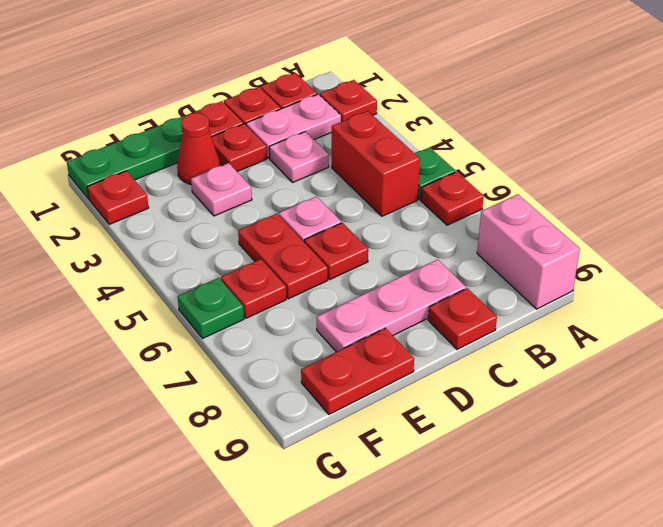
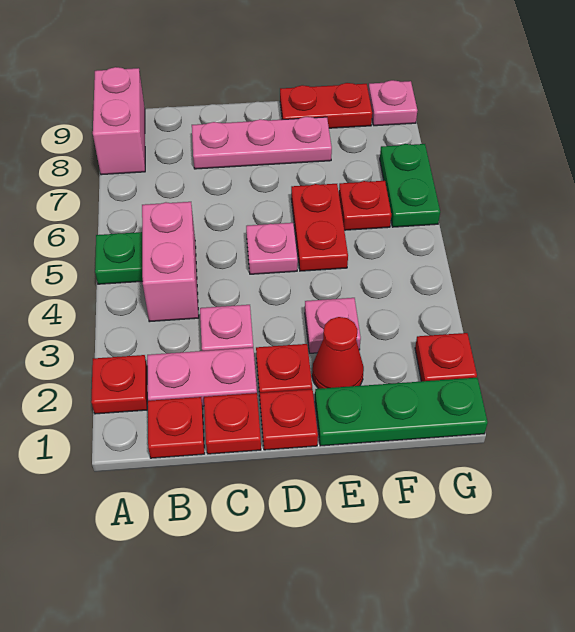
red 1x1 plate [421,172,484,225] -> none
red 1x2 brick [332,111,420,216] -> pink 1x2 brick [142,202,199,322]
red 1x1 plate [428,288,497,350] -> none
red 1x1 plate [304,223,368,279] -> none
green 1x1 plate [178,278,244,339] -> green 1x2 plate [380,144,440,227]
none -> pink 1x1 plate [368,80,417,126]

